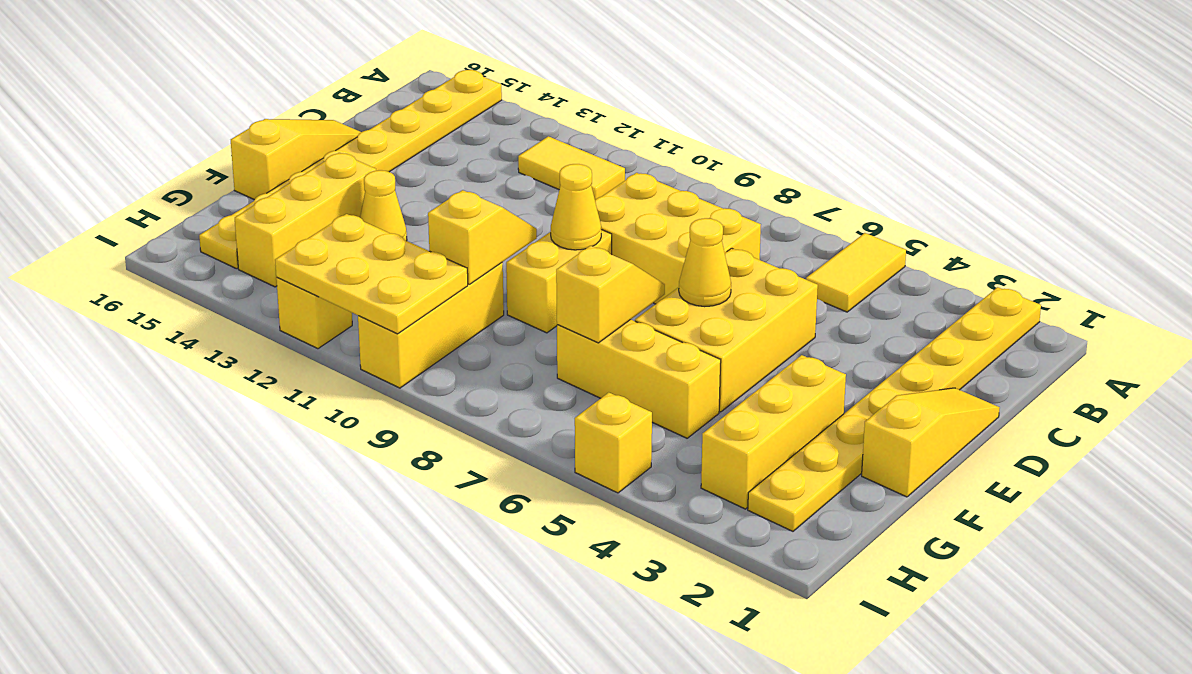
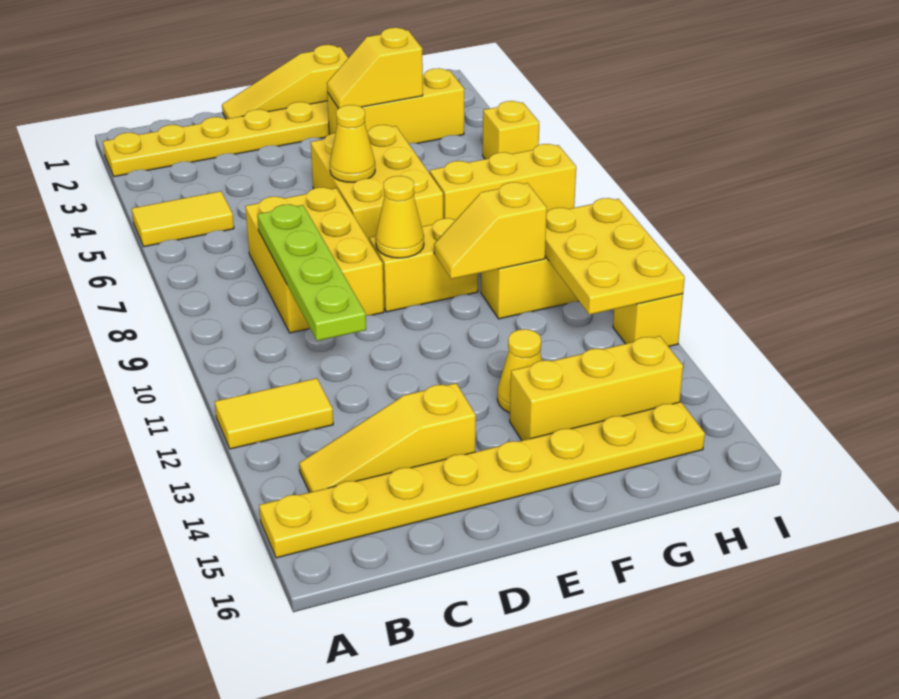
yellow 1x2 tile [518,136,625,200] -> yellow 1x2 tile turned to [215,378,333,449]
none -> lime 1x4 plate [257,204,366,341]
yellow 2x3 brick [635,248,818,412] -> yellow 2x3 brick turned to [311,125,443,241]
yellow 1x3 slope [231,119,361,200] -> yellow 1x3 slope moved to [299,383,476,492]
yellow 1x2 slope [556,246,665,343] -> yellow 1x2 slope moved to [327,28,423,109]
yellow 1x3 brick [557,320,721,438] -> yellow 1x3 brick turned to [430,144,576,220]

